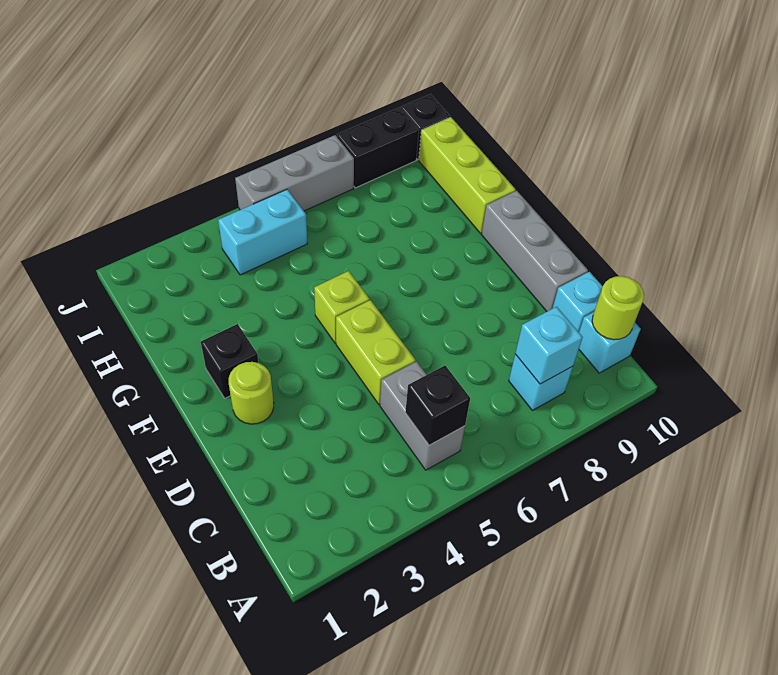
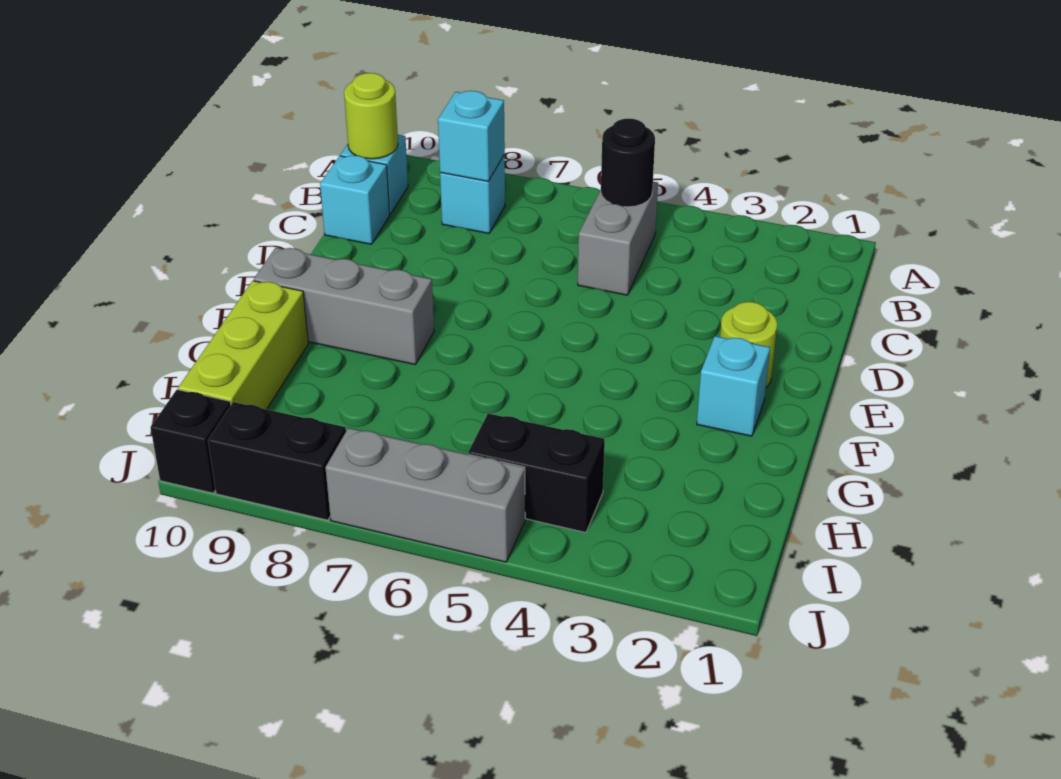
black 1x1 brick [405,366,470,445] -> black 1x1 round brick [601,119,655,207]
lime 1x2 brick [336,300,416,404] -> none
grey 1x3 brick [482,191,588,311] -> grey 1x3 brick turned to [254,248,434,364]
black 1x1 brick [201,324,258,398] -> cyan 1x1 brick [697,336,770,436]
lime 1x1 brick [314,271,369,343] -> none
cyan 1x2 brick [218,190,307,275] -> black 1x2 brick [468,413,605,532]

